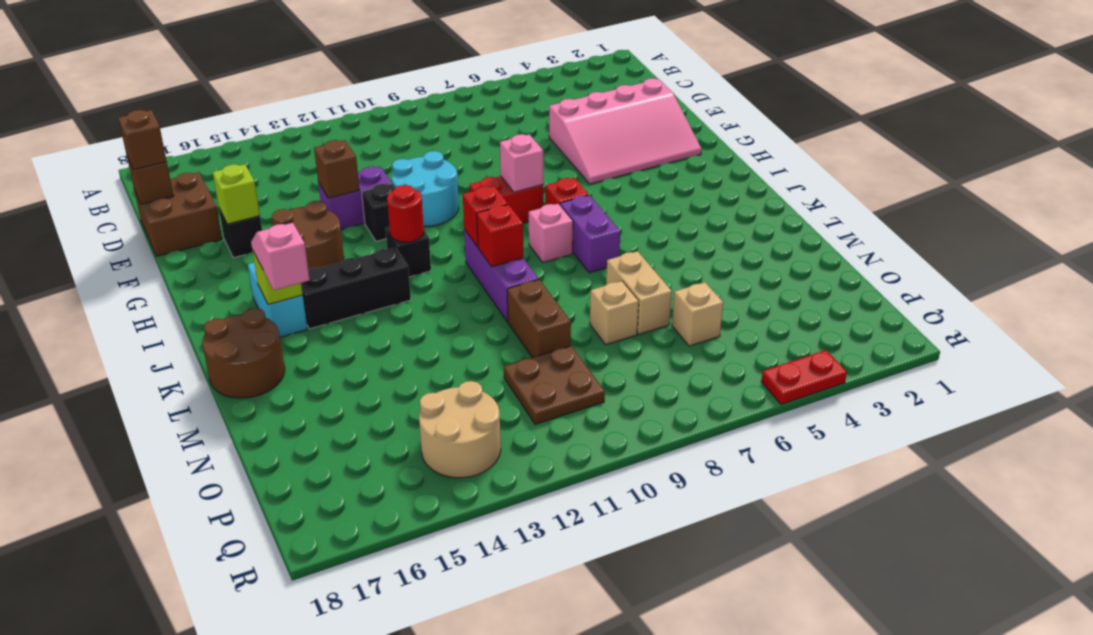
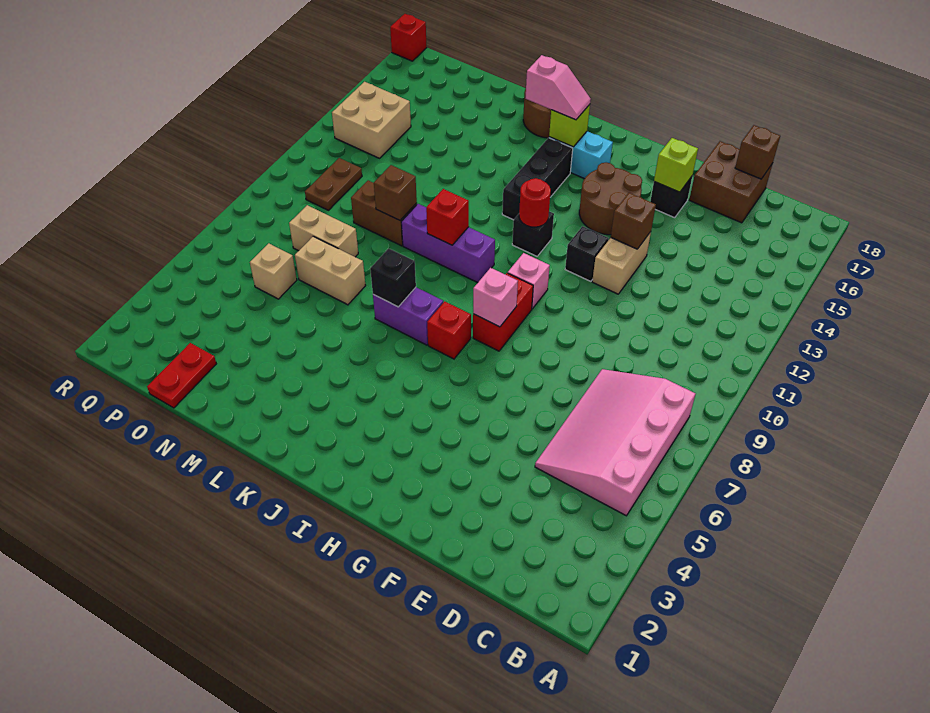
brown 1x1 brick [119,110,167,170] -> brown 1x1 brick moved to [374,165,417,220]
pink 3x4 slope [549,78,702,184] -> pink 3x4 slope moved to [535,369,695,516]
cyan 2x2 round brick [392,151,459,227] -> none
purple 1x2 brick [318,166,392,229] -> tan 1x2 brick [592,232,651,294]
pink 1x1 brick [529,204,573,262] -> pink 1x1 brick moved to [508,253,550,309]
red 1x1 brick [463,186,508,247] -> red 1x1 brick moved to [390,14,427,61]
none -> black 1x1 brick [370,248,416,307]
tan 1x1 brick [590,281,639,344] -> tan 1x2 brick [289,205,358,257]
brown 2x2 plate [504,346,605,424] -> brown 1x2 plate [305,158,362,210]
tan 2x2 round brick [419,381,501,478] -> tan 2x2 brick [332,82,411,158]
red 1x2 plate [761,350,847,405] -> red 1x2 plate moved to [147,343,216,408]

